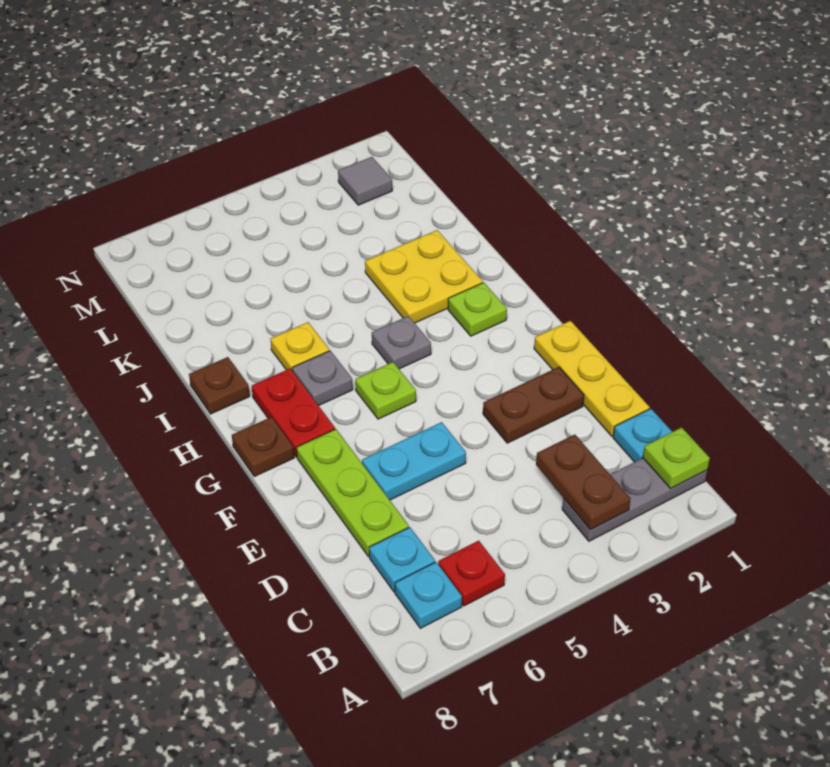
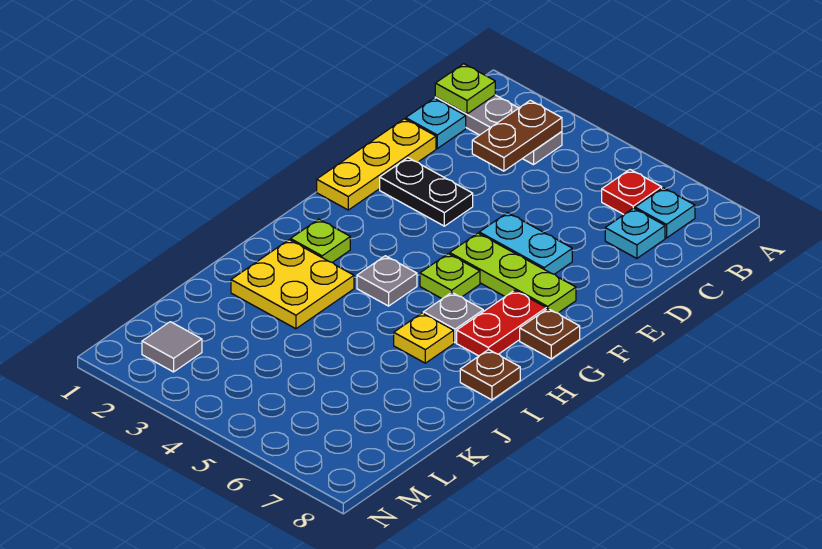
lime 1x3 plate [296,429,409,557] -> lime 1x3 plate turned to [450,233,576,313]
brown 1x2 plate [483,367,584,443] -> black 1x2 plate [380,158,473,226]

